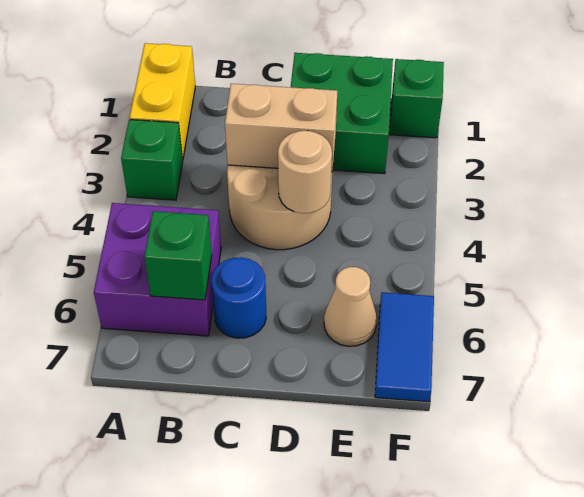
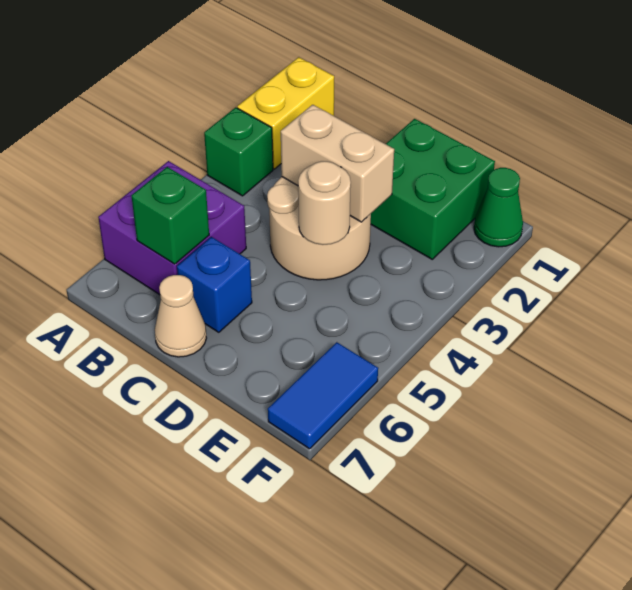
blue 1x1 round brick [211,257,266,338] -> blue 1x1 brick [177,237,252,332]
tan 1x1 cone [324,267,377,346] -> tan 1x1 cone moved to [155,275,206,357]
green 1x1 brick [390,59,444,138] -> green 1x1 cone [474,168,523,247]

